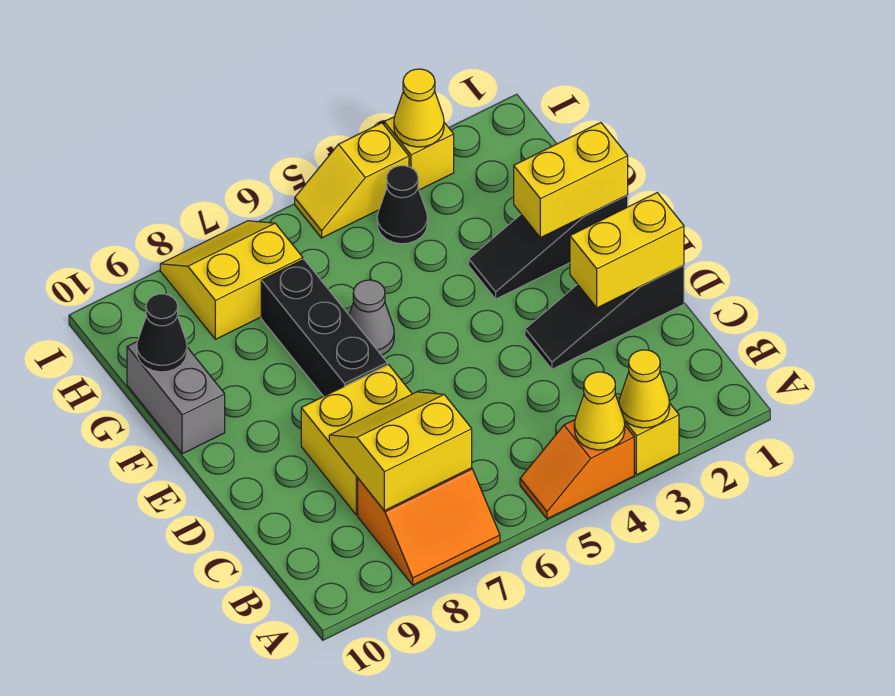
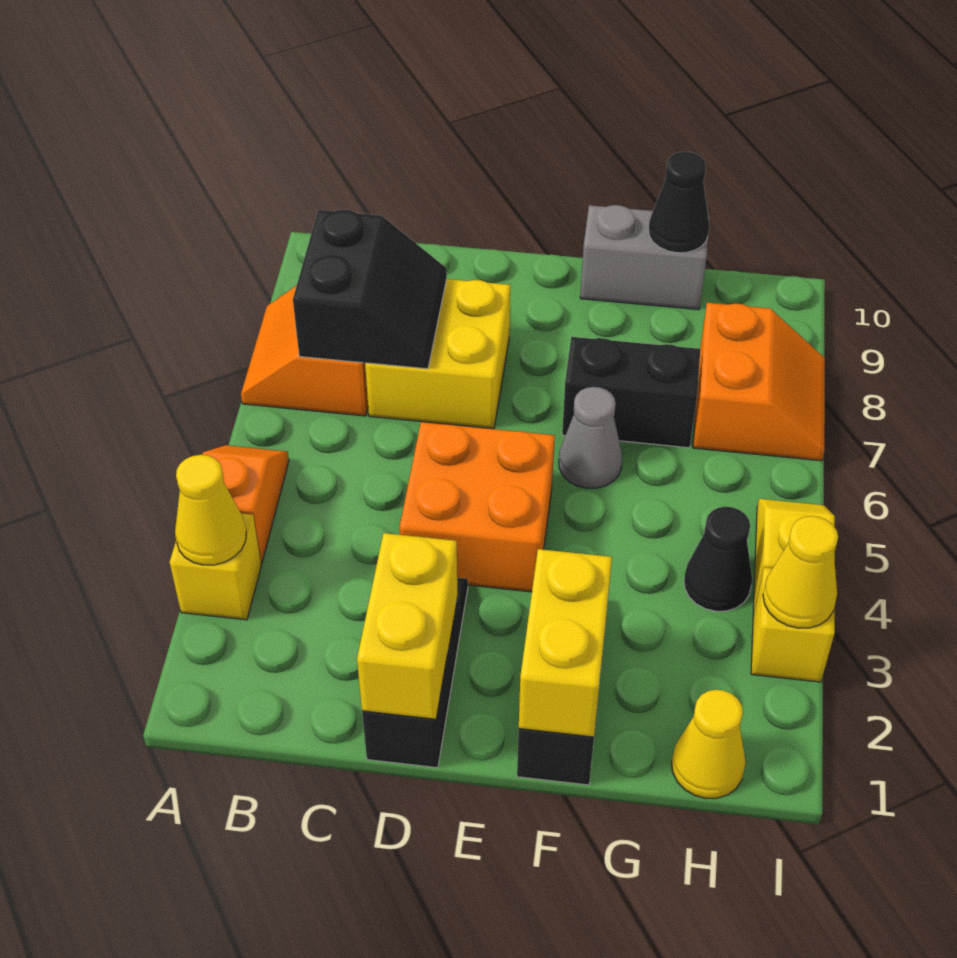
yellow 1x1 cone [574,372,625,450] -> yellow 1x1 cone moved to [672,690,746,798]
yellow 2x2 slope [329,392,472,511] -> black 2x2 slope [293,210,447,369]
none -> orange 2x2 brick [400,422,555,592]
black 1x3 brick [261,259,387,396] -> black 1x2 brick [562,337,700,448]
yellow 2x2 slope [160,221,303,339] -> orange 2x2 slope [693,303,825,461]

